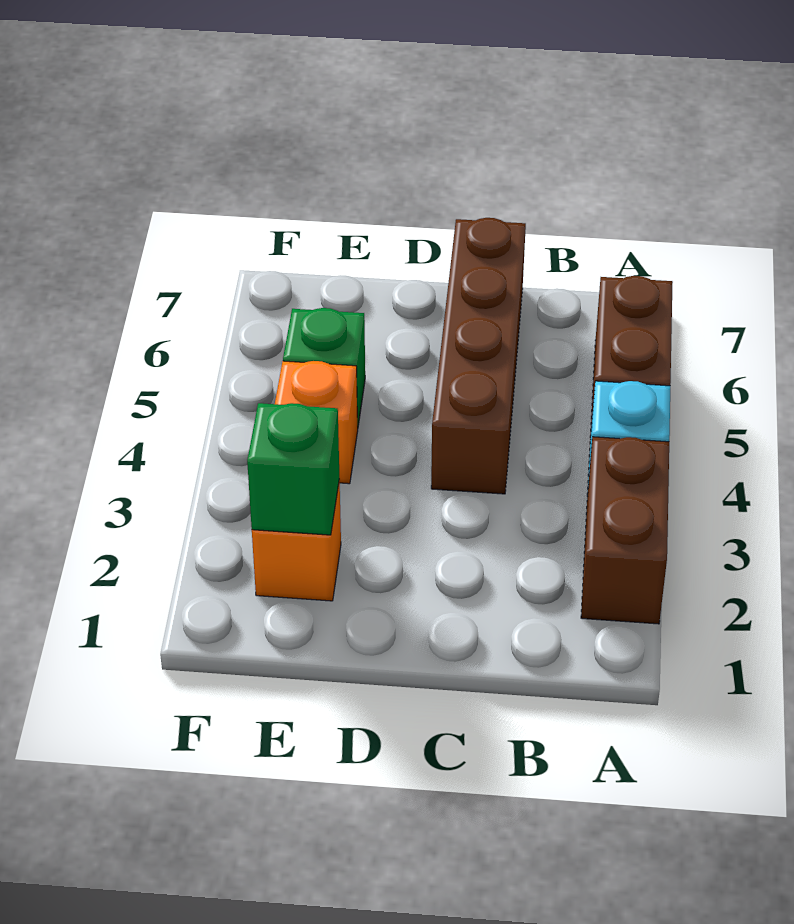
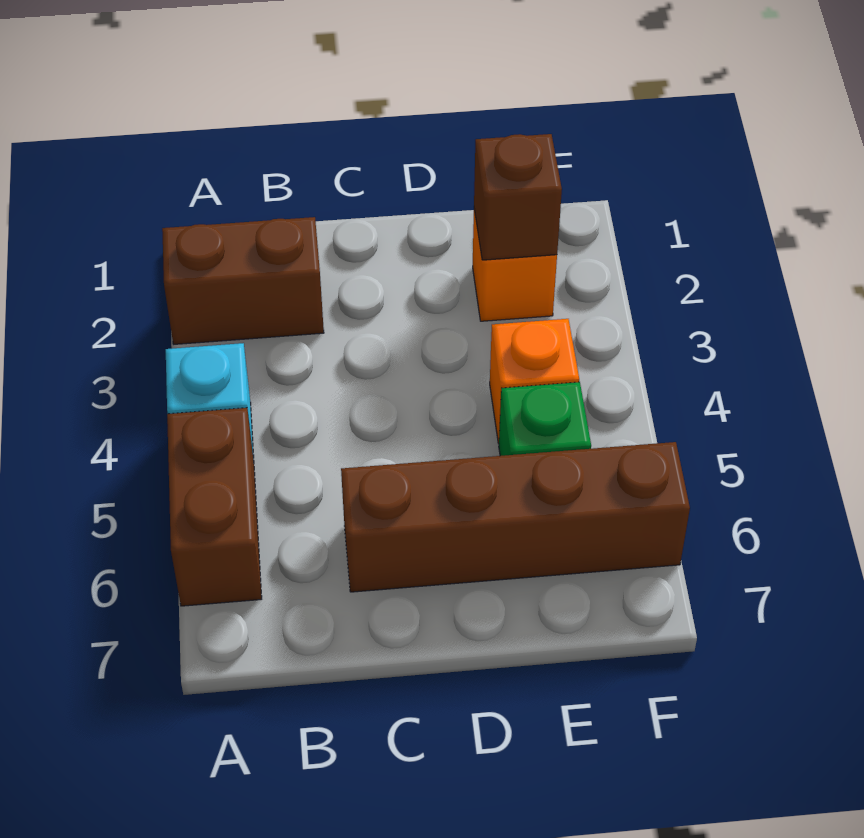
brown 1x2 brick [581,437,669,624] -> brown 1x2 brick turned to [162,217,324,344]
brown 1x4 brick [431,218,526,494] -> brown 1x4 brick turned to [341,442,690,592]
green 1x1 brick [247,403,339,535] -> brown 1x1 brick [474,134,562,260]

